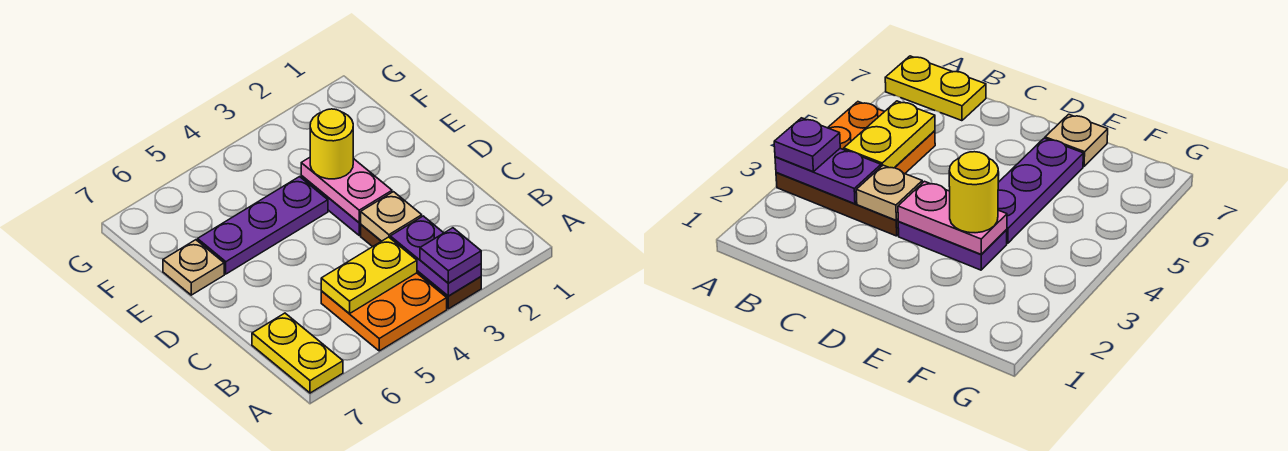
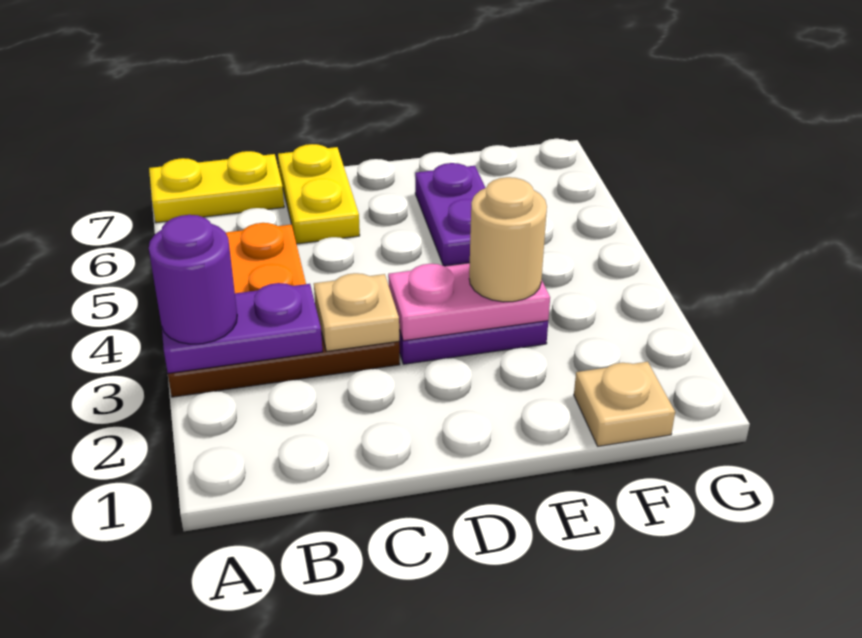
purple 1x1 plate [420,228,481,283] -> purple 1x1 round brick [149,215,237,344]
yellow 1x2 plate [321,237,417,314] -> yellow 1x2 plate moved to [278,144,360,244]
yellow 1x1 round brick [310,109,353,179] -> tan 1x1 round brick [469,177,547,302]
purple 1x3 plate [198,177,328,274] -> purple 1x2 plate [415,163,485,266]
tan 1x1 plate [163,240,224,295] -> tan 1x1 plate moved to [574,362,675,446]

